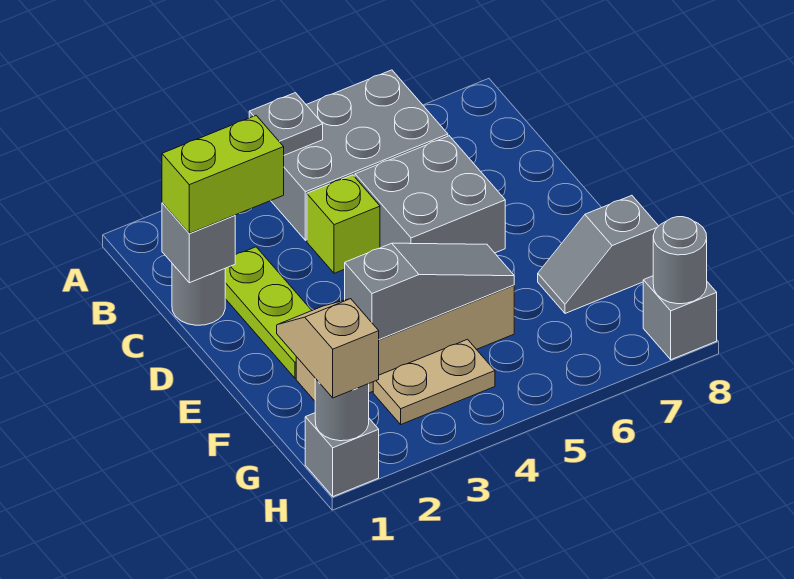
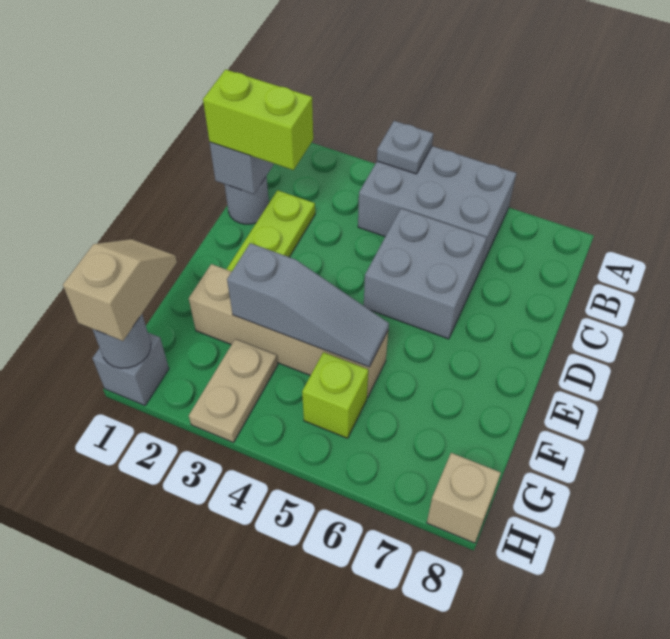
lime 1x1 brick [307,175,380,273] -> lime 1x1 brick moved to [302,352,368,438]
grey 1x2 slope [538,195,658,313] -> none
tan 1x2 plate [373,339,495,424] -> tan 1x2 plate turned to [189,339,278,442]
grey 1x1 brick [643,276,717,360] -> tan 1x1 brick [427,453,501,543]
grey 1x1 round brick [653,217,707,304] -> none

